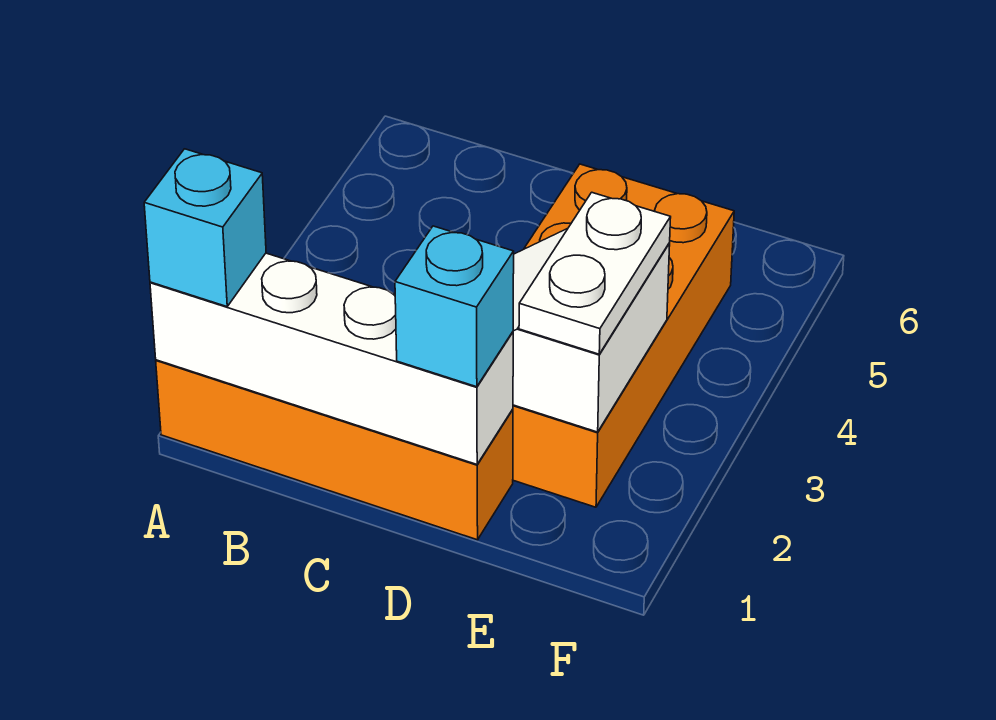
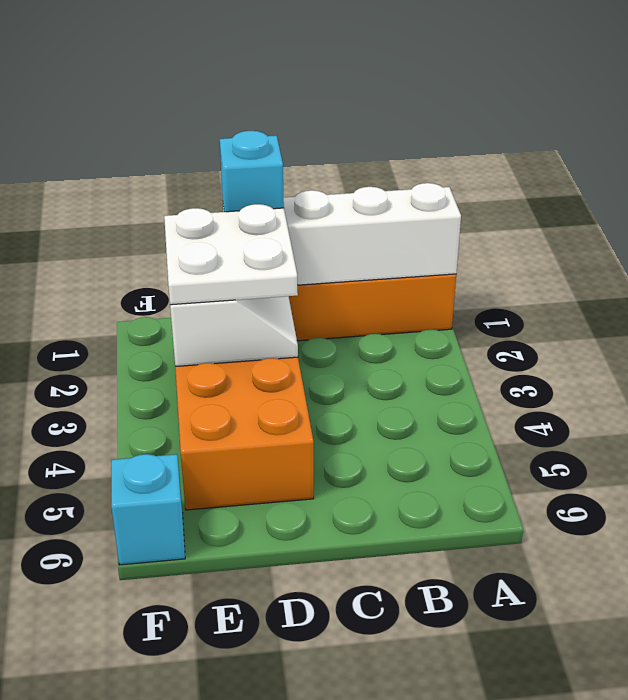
cyan 1x1 brick [144,149,266,307] -> cyan 1x1 brick moved to [111,454,185,565]
white 1x2 plate [519,192,671,354] -> white 2x2 plate [164,204,298,305]

